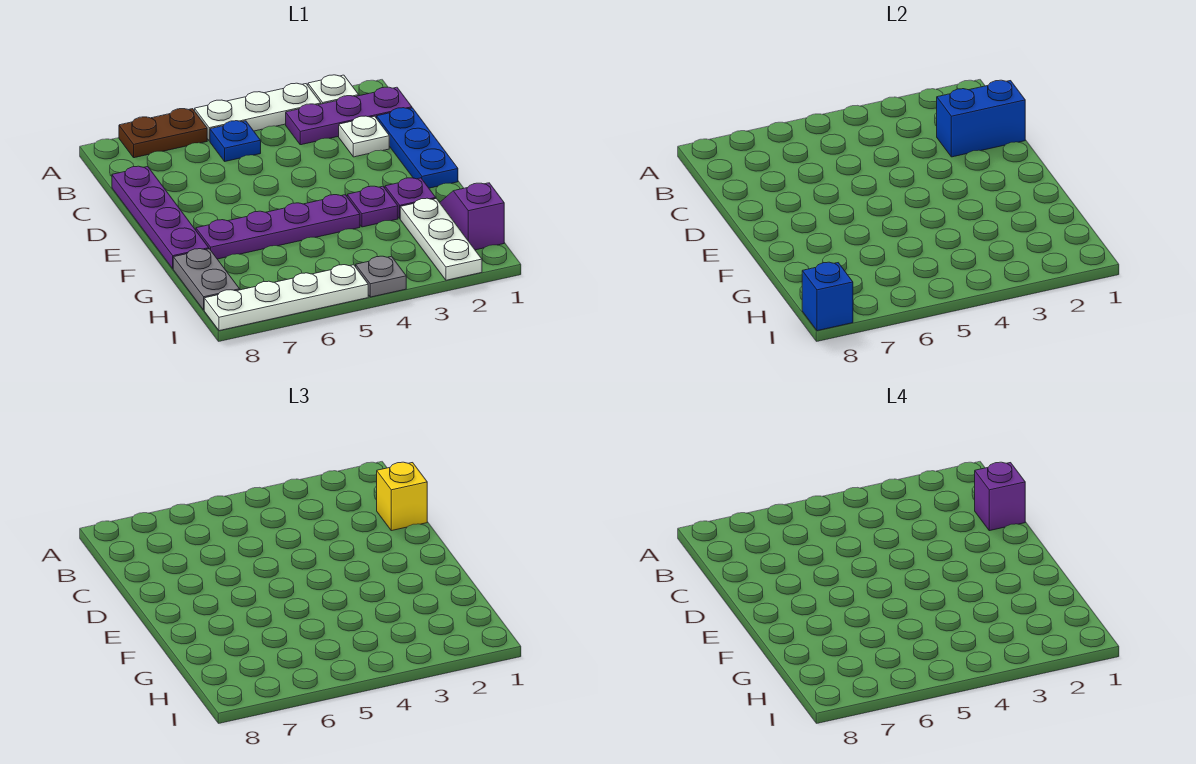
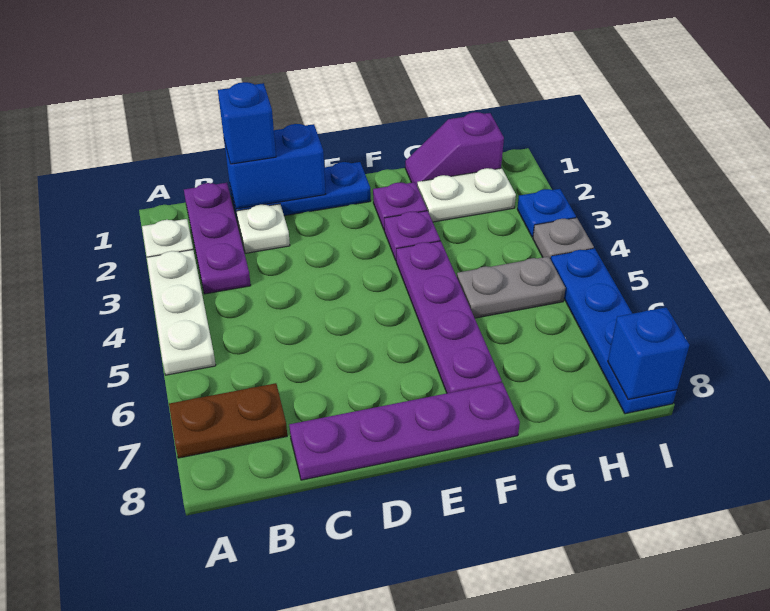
brown 1x2 plate [119,109,207,158] -> brown 1x2 plate turned to [169,383,287,458]
blue 1x1 plate [210,121,261,161] -> blue 1x1 plate moved to [517,189,576,237]
blue 1x2 brick [937,80,1025,157] -> blue 1x2 brick turned to [224,124,325,209]
yellow 1x1 brick [377,462,427,531] -> blue 1x1 brick [218,82,276,164]
purple 1x1 brick [975,462,1025,531] -> none
white 1x3 plate [400,198,482,280] -> white 1x2 plate [417,168,516,222]
grey 1x2 plate [173,249,240,310] -> grey 1x2 plate moved to [457,257,566,318]
white 1x4 plate [204,265,368,331] -> blue 1x4 plate [551,248,677,414]

